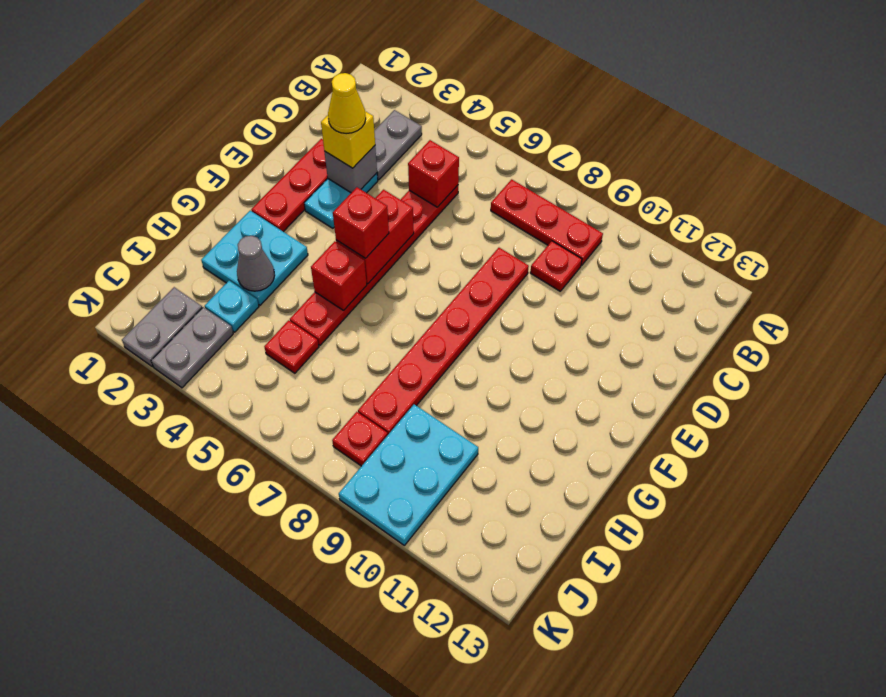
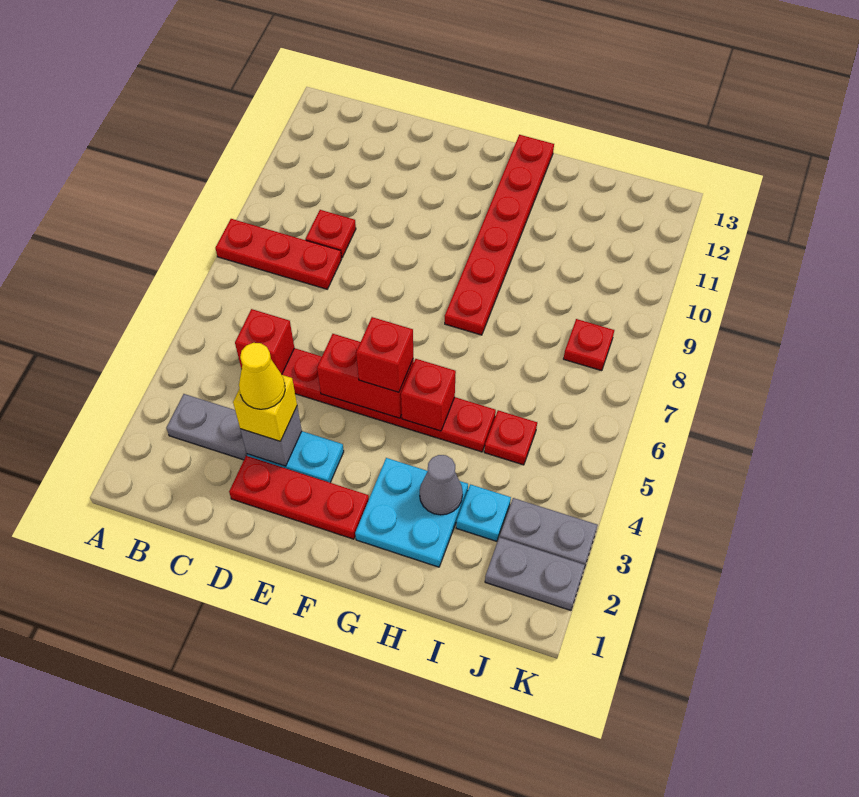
red 1x3 plate [491,179,603,265] -> red 1x3 plate turned to [215,219,341,289]
red 1x6 plate [358,248,529,434] -> red 1x6 plate turned to [445,135,554,335]
cyan 2x3 plate [339,404,478,545] -> none

